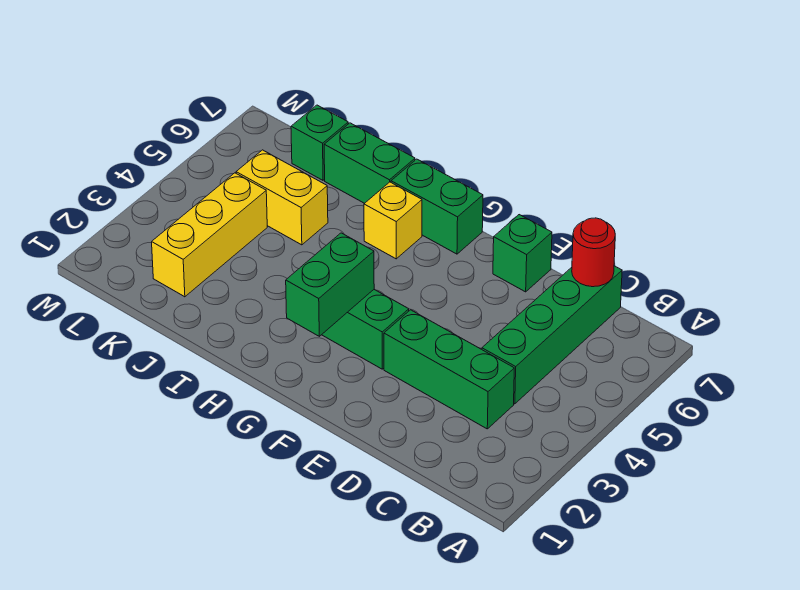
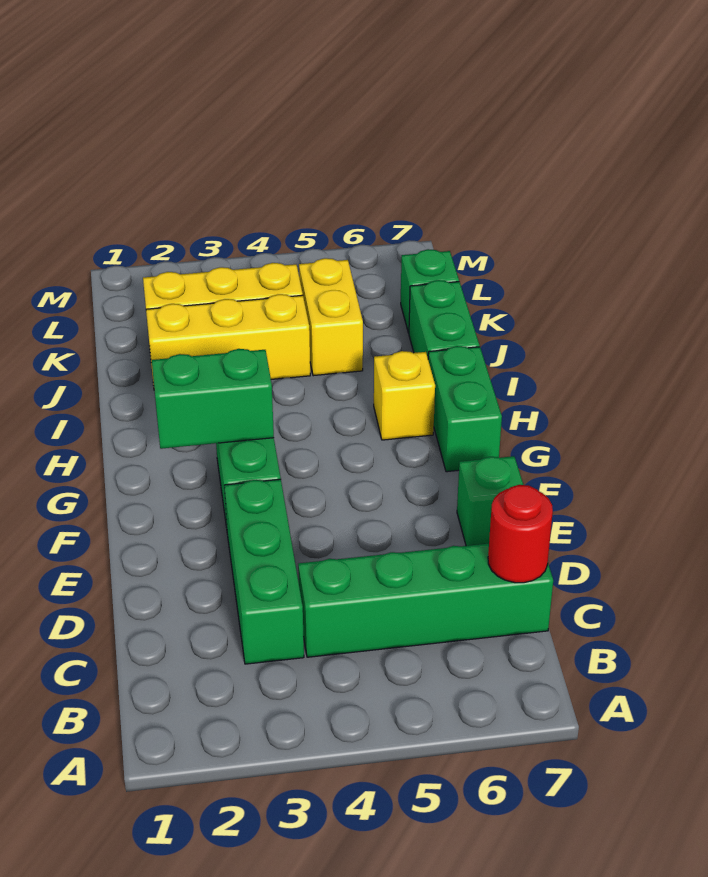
none -> yellow 1x3 brick [146,294,310,386]

